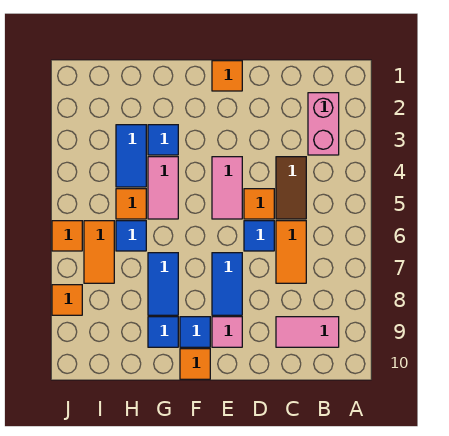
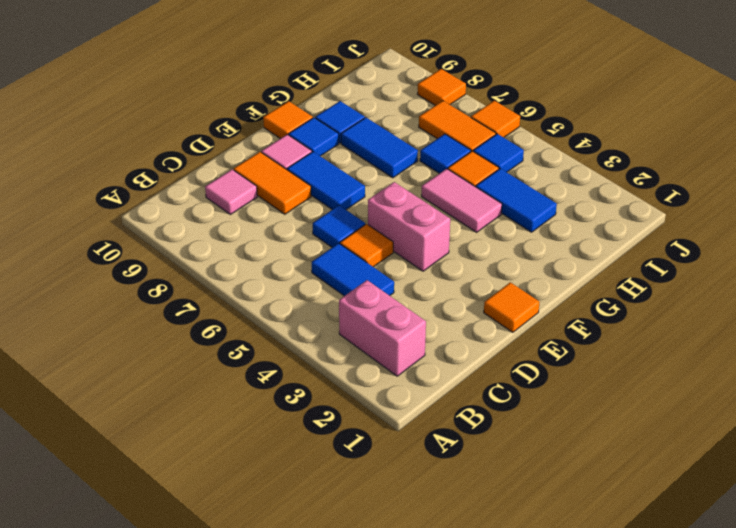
pink 1x2 tile [276,317,339,347] -> pink 1x1 tile [205,169,257,214]
brown 1x2 tile [276,157,306,219] -> blue 1x2 tile [312,243,394,296]
orange 1x2 tile [276,221,306,283] -> orange 1x2 tile moved to [234,152,311,214]
pink 1x2 tile [212,157,242,219] -> pink 1x2 brick [368,182,450,271]
blue 1x1 tile [148,125,178,155] -> blue 1x1 tile moved to [473,134,524,172]

